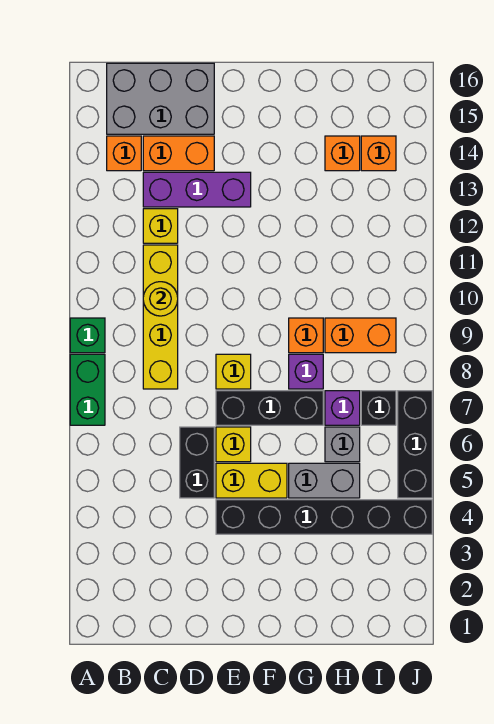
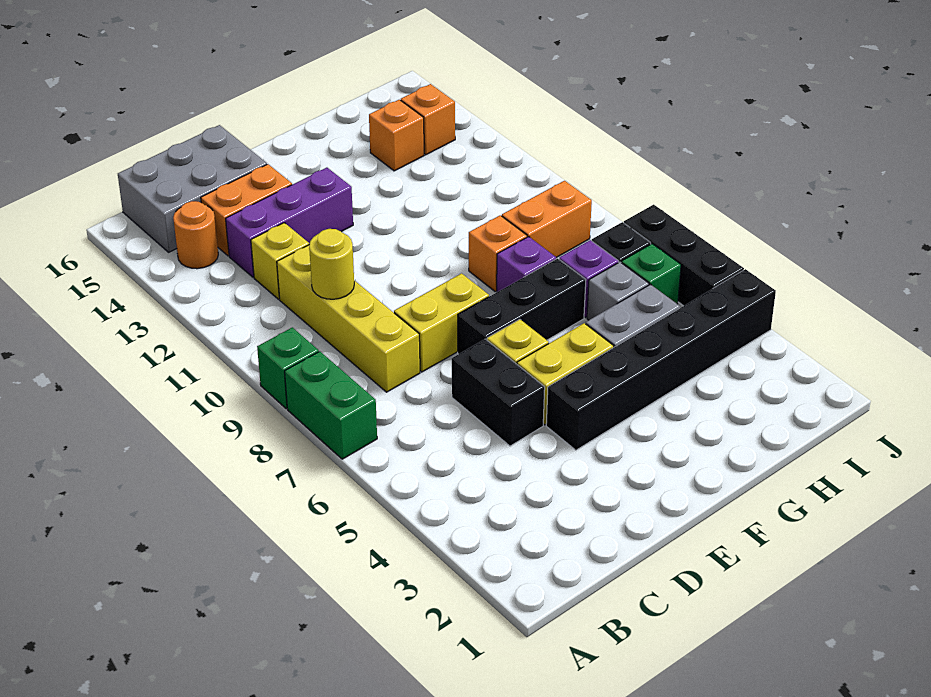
orange 1x1 brick [107,136,141,171] -> orange 1x1 round brick [173,201,218,269]
yellow 1x1 brick [216,354,251,389] -> yellow 1x2 brick [394,273,489,372]
none -> green 1x1 brick [621,244,681,304]

